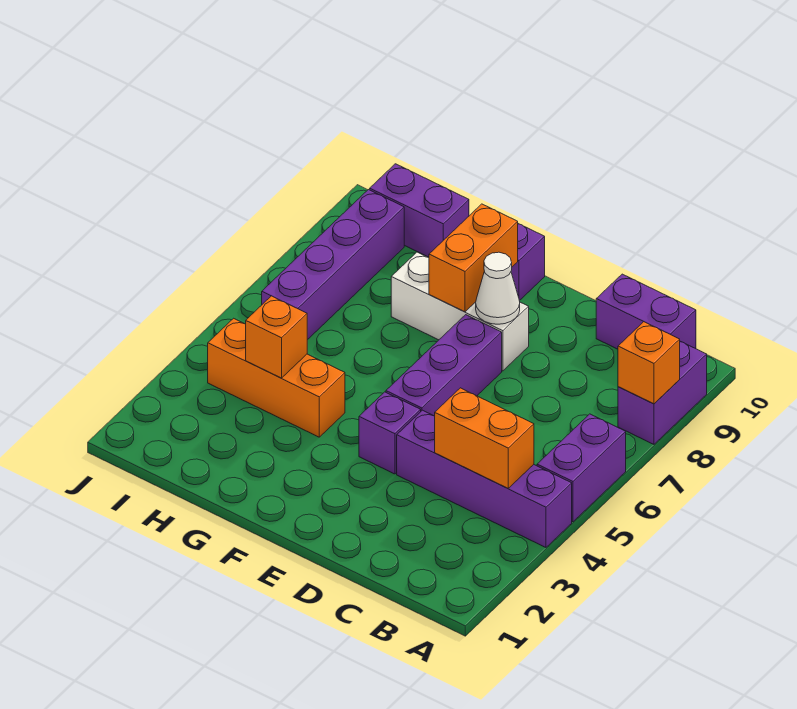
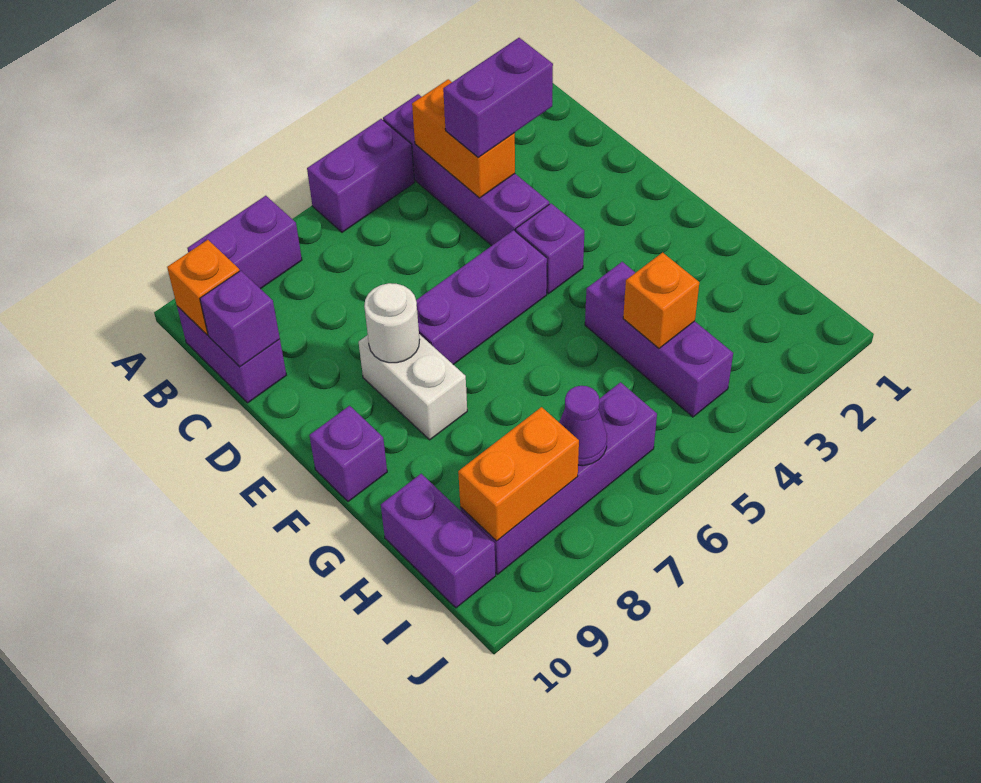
orange 1x1 brick [618,322,680,404] -> orange 1x1 brick moved to [167,240,240,335]
none -> purple 1x2 brick [443,38,553,158]
none -> purple 1x1 brick [200,271,280,367]
white 1x3 brick [391,252,529,371] -> white 1x2 brick [359,334,467,440]
white 1x1 cone [476,252,520,324] -> white 1x1 round brick [364,283,420,363]
orange 1x2 brick [429,204,518,312] -> orange 1x2 brick moved to [458,407,579,541]
orange 1x3 brick [208,318,345,437] -> purple 1x3 brick [585,262,733,417]
none -> purple 1x1 cone [559,386,607,466]

